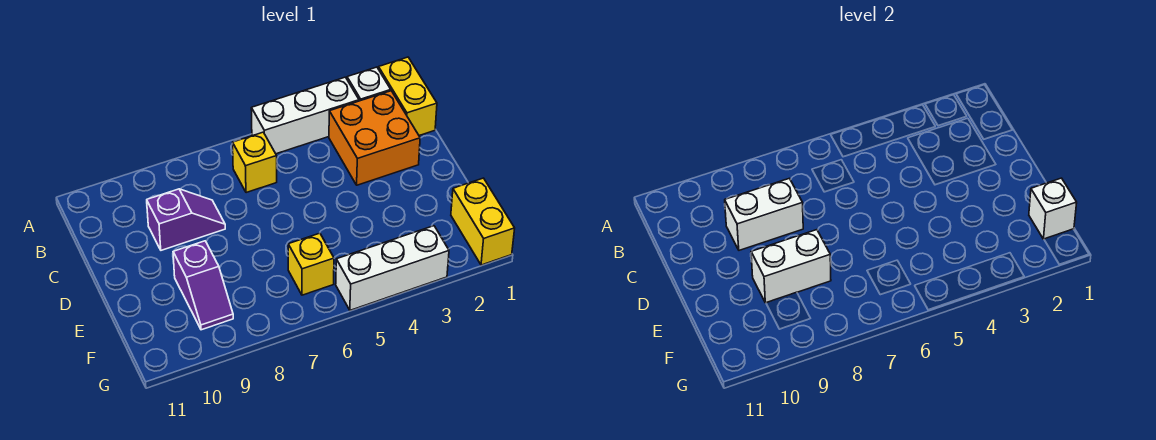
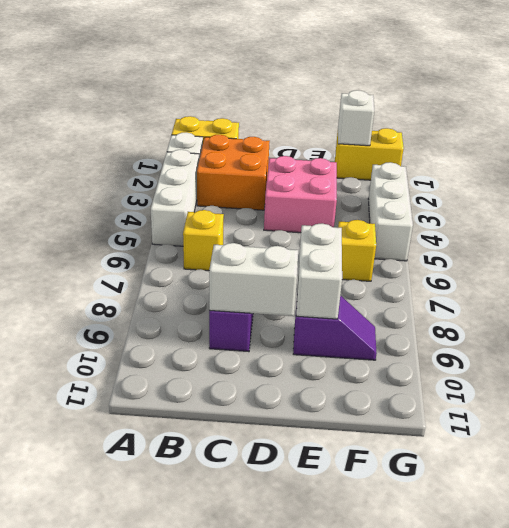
white 1x2 brick [725,178,803,250] -> white 1x2 brick turned to [209,243,298,316]
none -> pink 2x2 brick [264,156,337,233]

